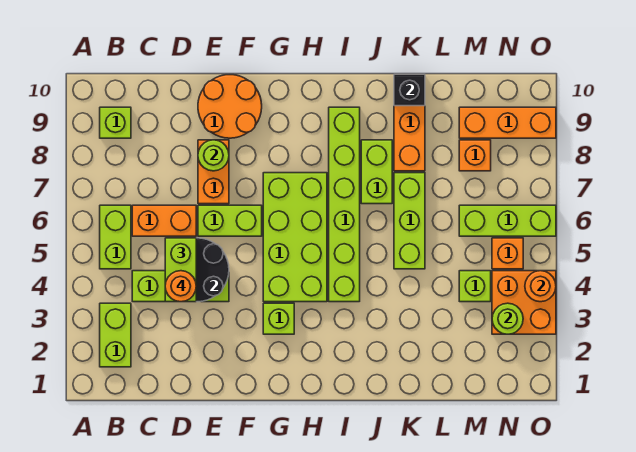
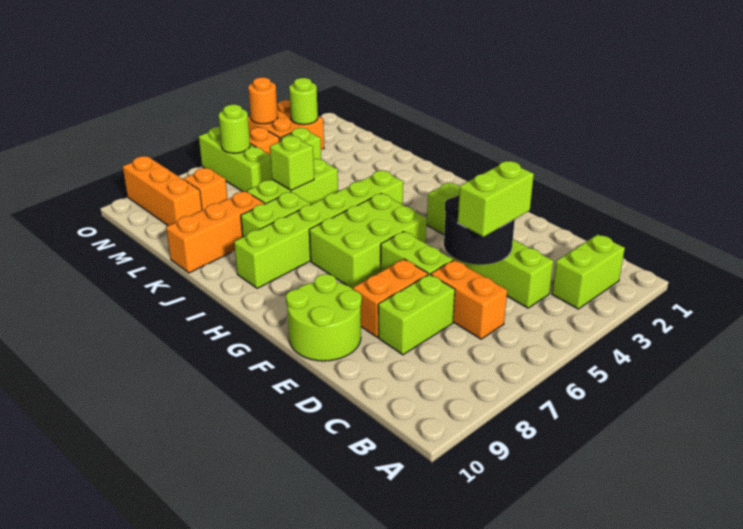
lime 1x2 brick [100,205,131,269] -> lime 1x2 brick moved to [378,274,455,355]
lime 1x1 brick [100,107,131,138] -> lime 1x1 brick moved to [270,136,314,190]
orange 1x1 round brick [165,271,196,302] -> none
lime 1x1 round brick [198,140,229,171] -> lime 1x1 round brick moved to [218,105,250,153]
orange 2x2 round brick [198,75,262,138] -> lime 2x2 round brick [286,274,362,361]
lime 2x4 brick [263,173,327,302] -> lime 2x3 brick [309,193,427,289]
black 1x1 brick [394,74,425,106] -> none

